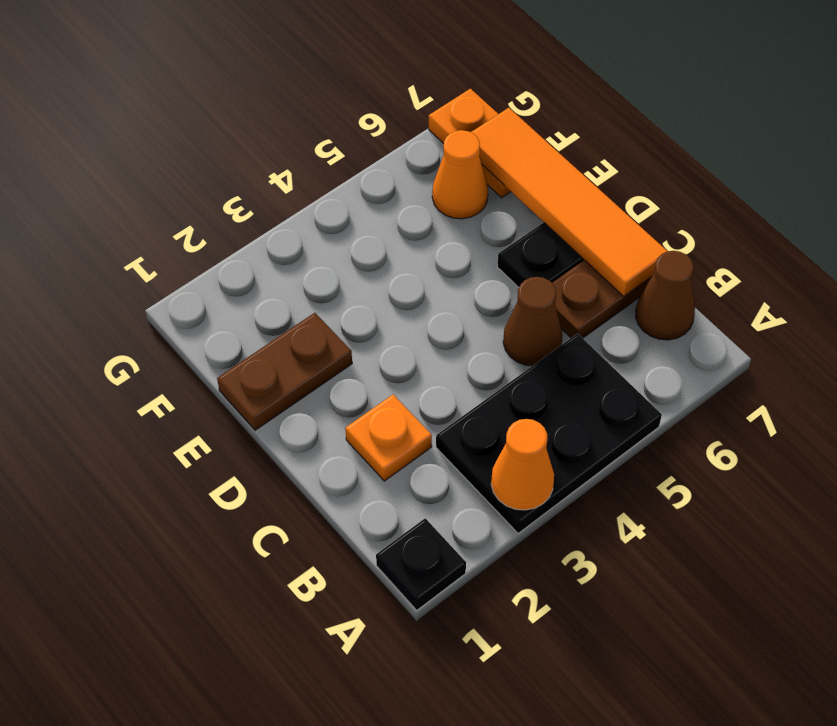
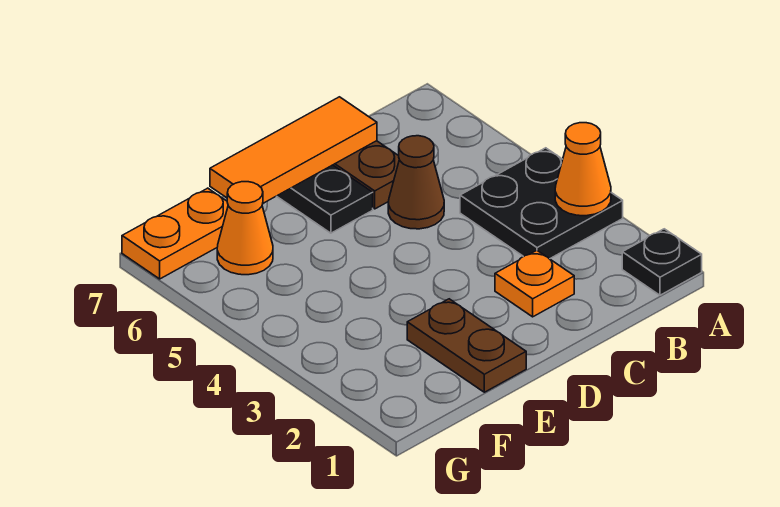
black 2x3 plate [436,334,662,533] -> black 2x2 plate [460,148,623,259]
brown 1x1 cone [636,251,695,340] -> none
orange 1x4 tile [471,108,667,296] -> orange 1x3 tile [210,97,377,203]

